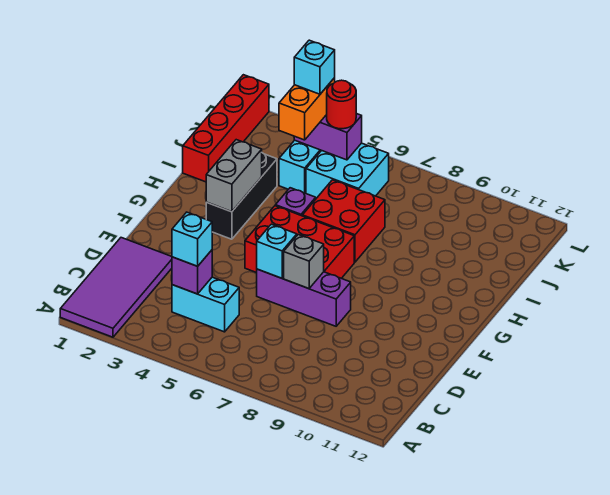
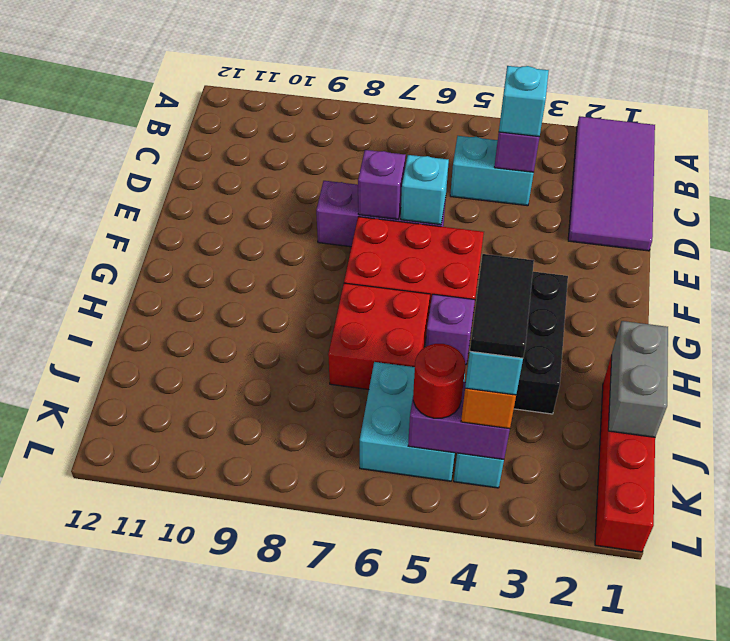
grey 1x1 brick [284,235,324,289] -> purple 1x1 brick [358,150,406,219]
grey 1x2 brick [206,140,262,212] -> grey 1x2 brick moved to [608,321,668,437]
none -> black 1x2 tile [470,254,534,358]

